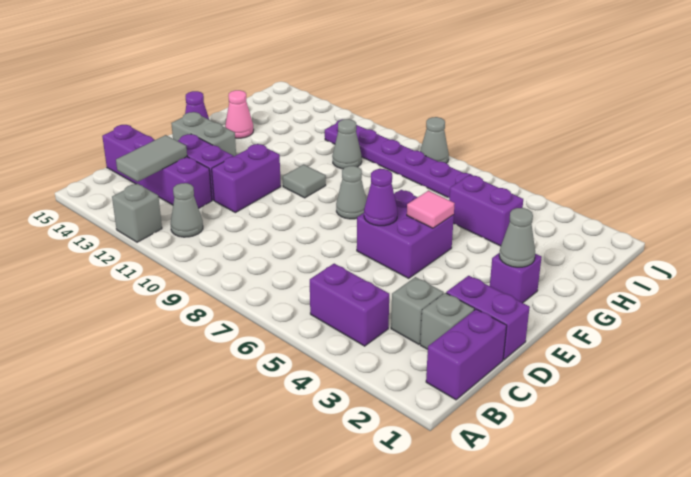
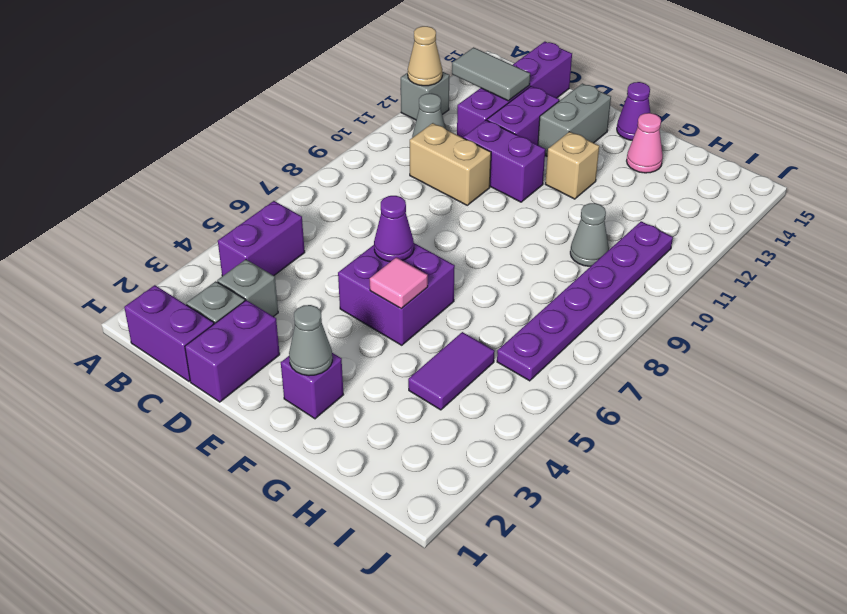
none -> tan 1x1 cone [408,26,442,86]
none -> tan 1x2 brick [410,123,491,205]
grey 1x1 cone [336,166,366,219] -> none
grey 1x1 tile [283,165,326,198] -> none
none -> tan 1x1 brick [545,132,599,199]
purple 1x2 brick [449,175,523,246] -> purple 1x2 tile [408,332,495,410]
grey 1x1 cone [420,117,449,163] -> none

